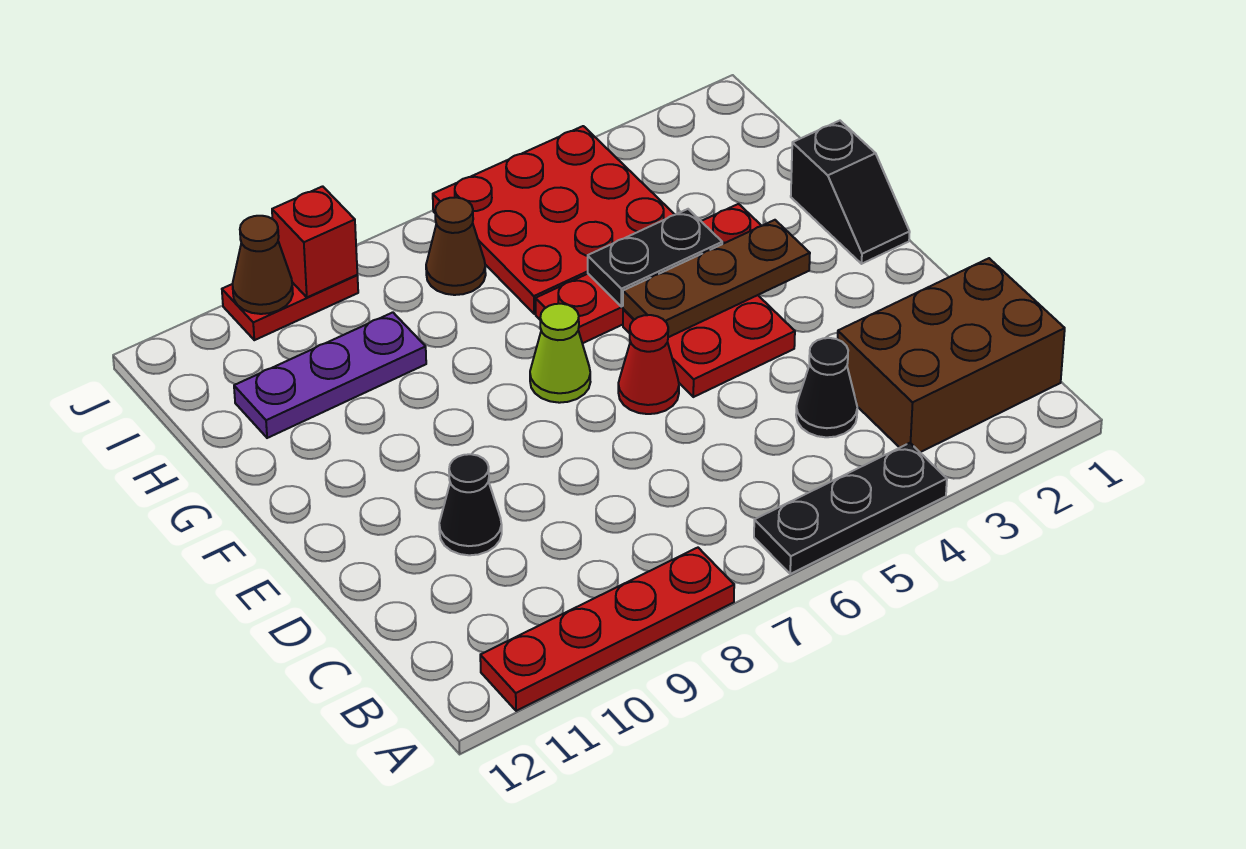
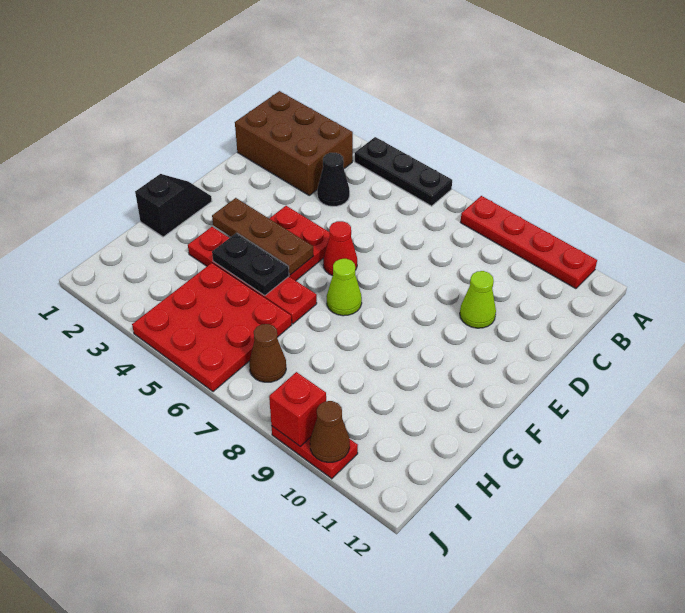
black 1x1 cone [439,454,502,555] -> lime 1x1 cone [460,271,496,328]
purple 1x3 plate [234,312,426,438] -> none

